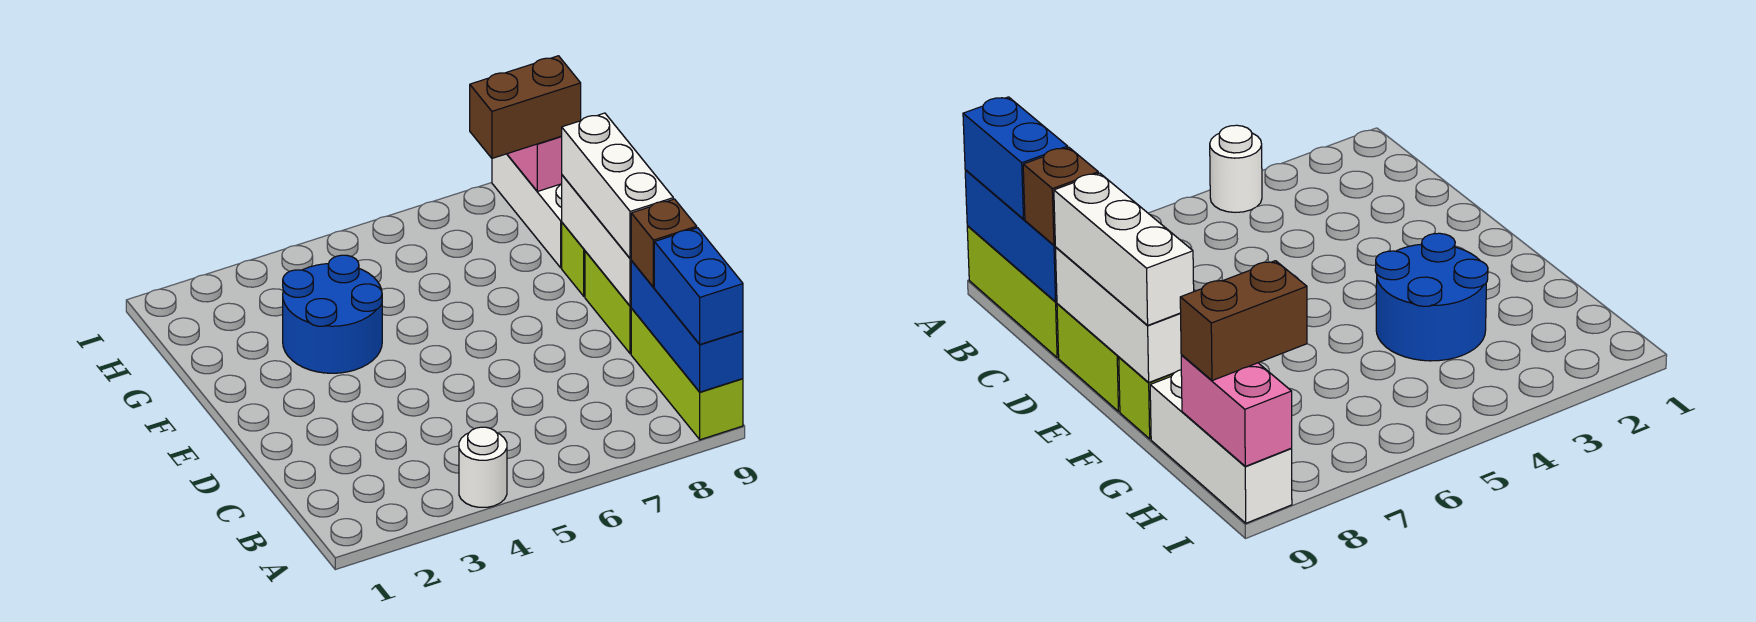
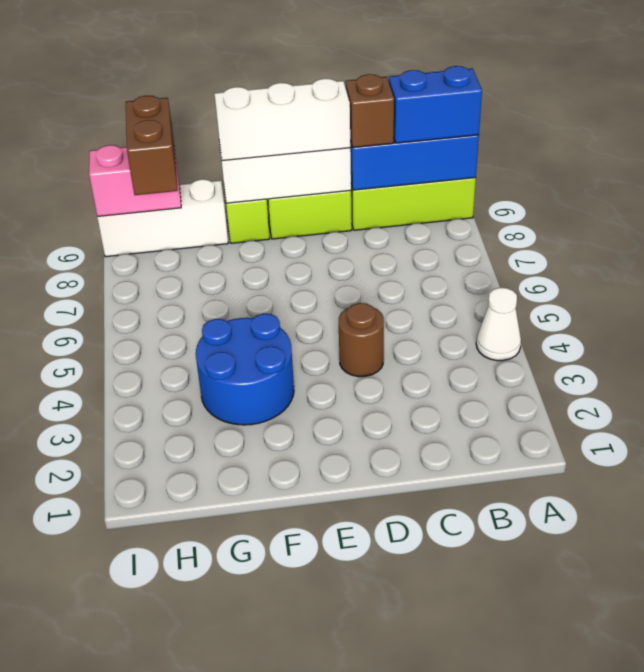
white 1x1 round brick [459,427,507,507] -> white 1x1 cone [476,288,521,361]
none -> brown 1x1 round brick [339,303,384,377]

